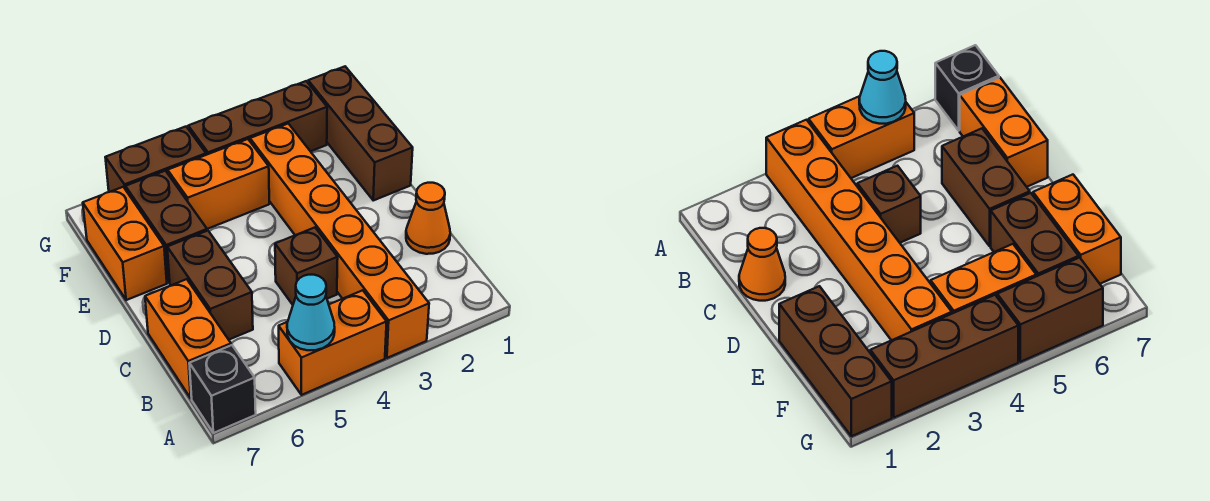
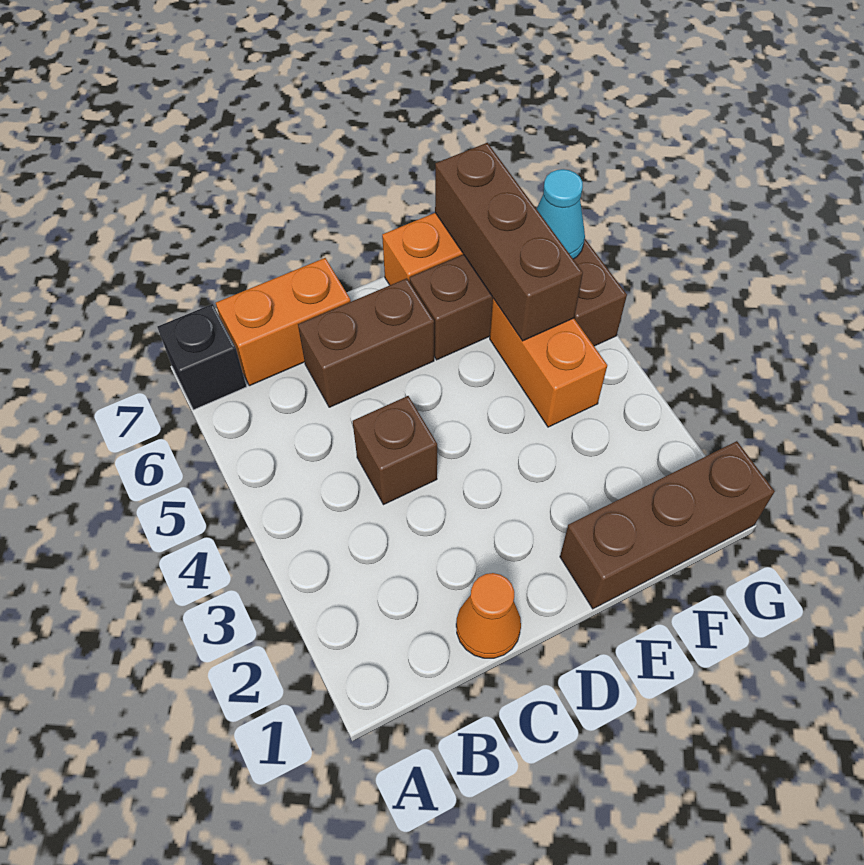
orange 1x6 brick [250,124,429,358] -> none
orange 1x2 brick [279,290,387,395] -> none
cyan 1x1 cone [287,275,335,350] -> cyan 1x1 cone moved to [537,169,585,259]
brown 1x3 brick [188,81,327,155] -> brown 1x3 brick moved to [435,143,583,341]

